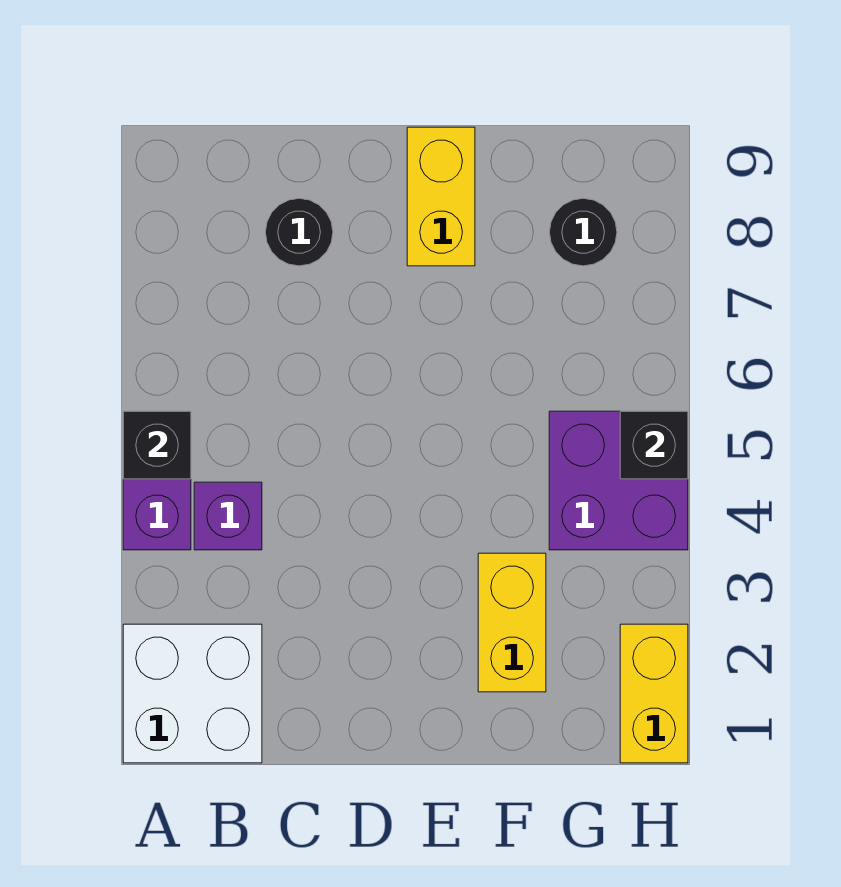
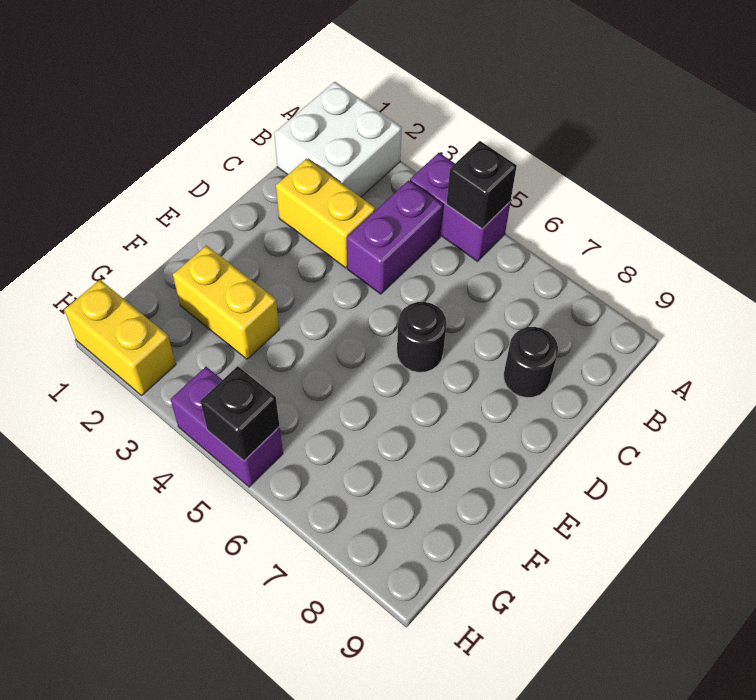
purple 1x1 brick [194,482,262,550] -> purple 1x2 brick [347,181,443,294]
yellow 1x2 brick [407,127,475,266] -> yellow 1x2 brick moved to [276,159,375,268]
purple 2x2 brick [549,411,688,550] -> purple 1x2 brick [170,367,283,487]
black 1x1 round brick [549,198,617,266] -> black 1x1 round brick moved to [397,302,446,372]

